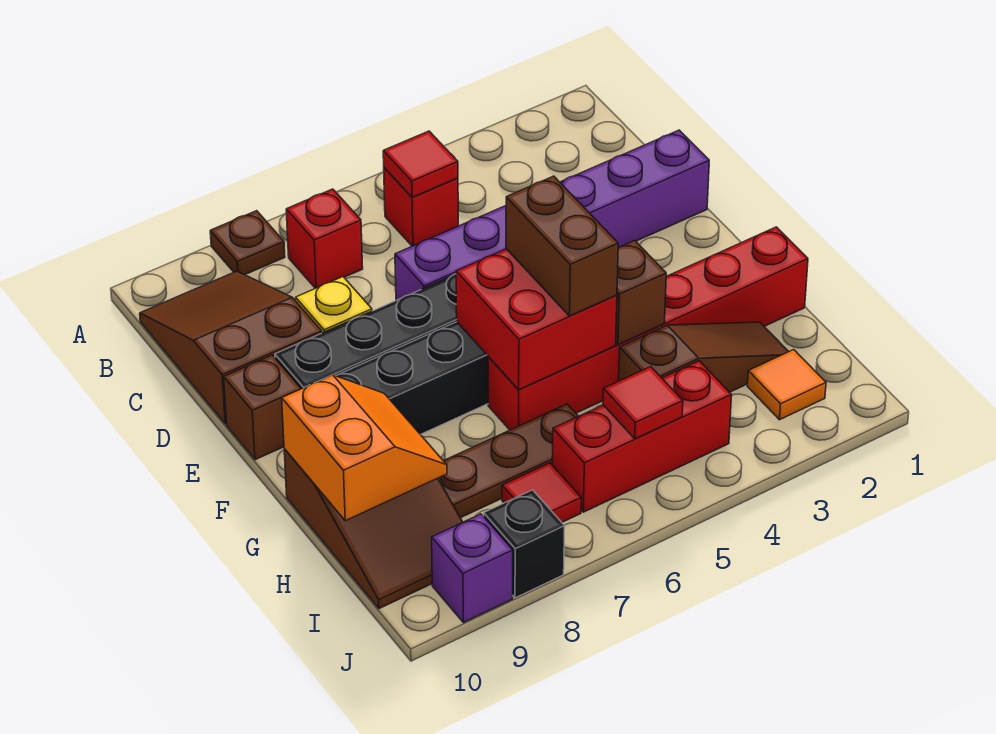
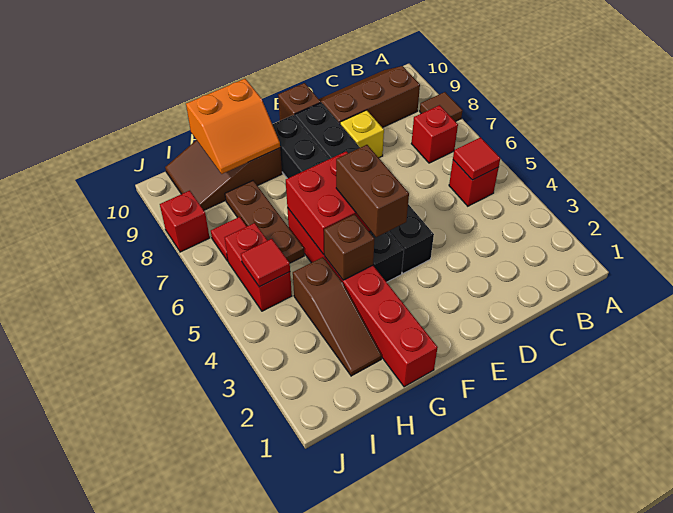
brown 1x1 plate [210,211,285,275] -> brown 1x1 tile [420,92,462,122]
brown 2x3 slope [140,271,322,424] -> brown 2x3 slope turned to [319,66,420,128]
purple 1x6 brick [395,130,709,300] -> none
brown 1x2 brick [506,176,618,316] -> brown 1x2 brick turned to [336,145,409,237]
orange 1x1 tile [747,350,826,420] -> none
red 1x3 brick [552,361,732,512] -> red 1x2 brick [225,223,292,311]
black 1x1 brick [484,490,565,598] -> red 1x1 brick [160,191,210,252]
purple 1x1 brick [432,514,513,623] -> none

